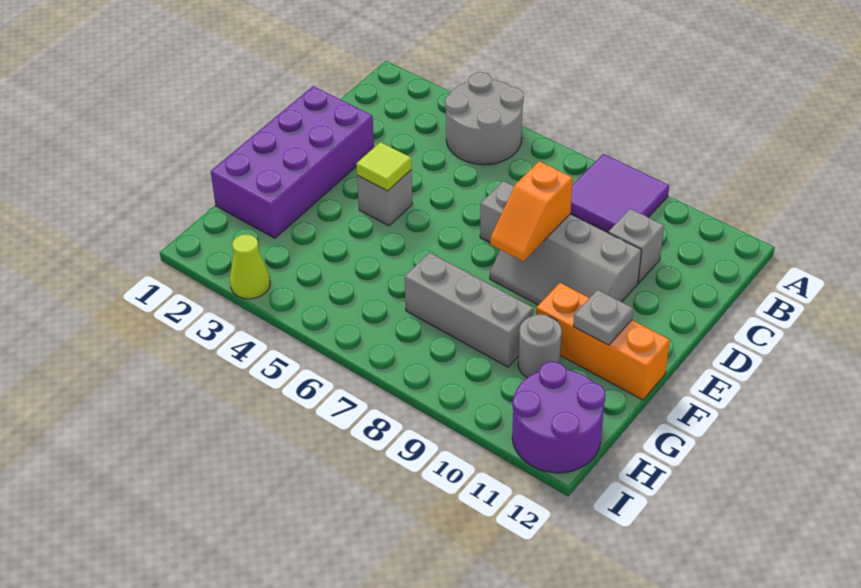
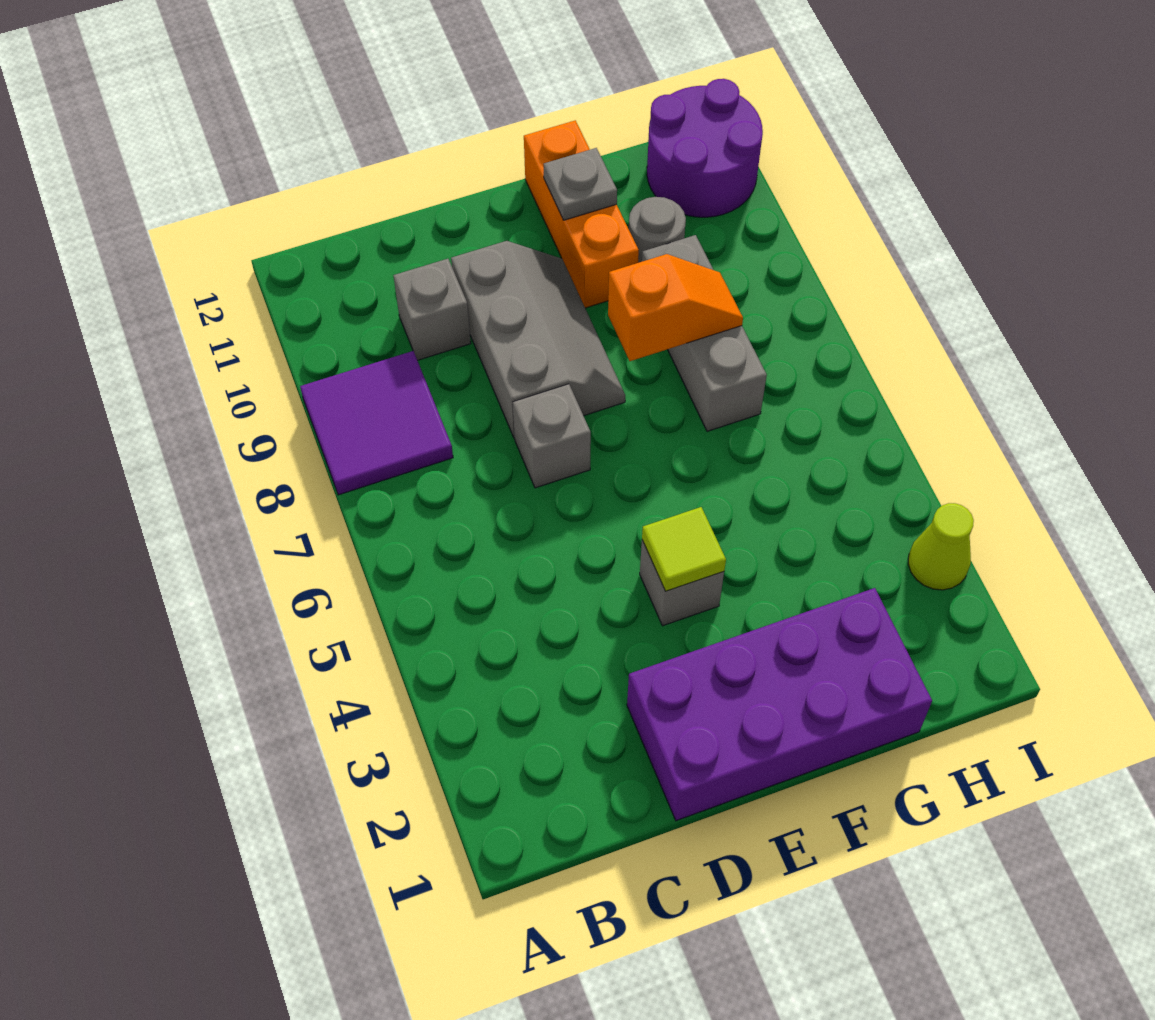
grey 2x2 round brick [445,72,524,165] -> none
orange 1x2 slope [490,161,573,261] -> orange 1x2 slope moved to [608,254,743,361]

